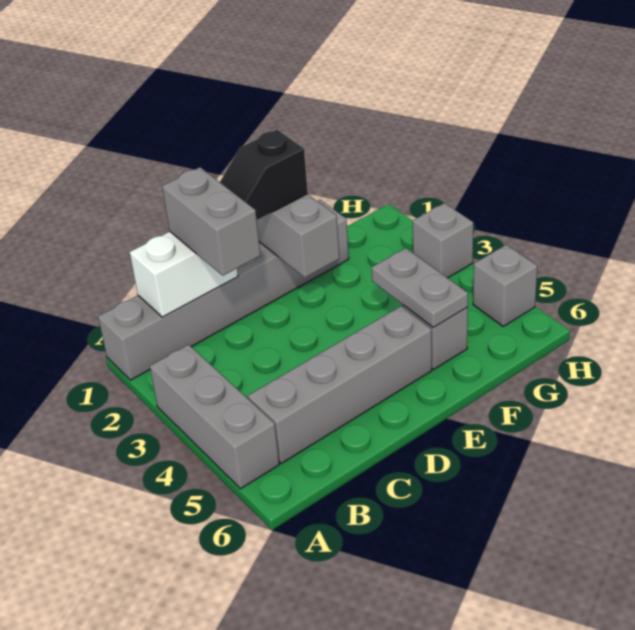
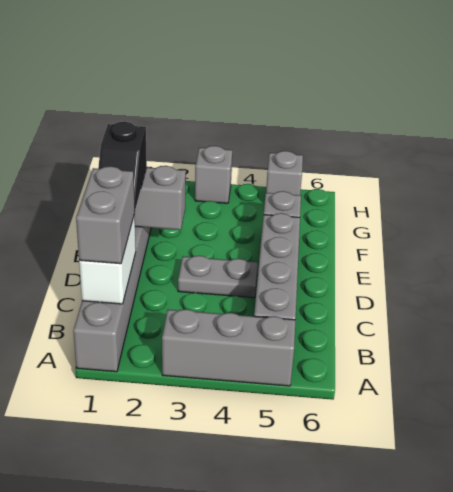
grey 1x2 brick [162,167,261,276] -> grey 1x2 brick turned to [76,166,135,264]
grey 1x2 plate [372,248,468,327] -> grey 1x2 plate moved to [178,256,258,298]

